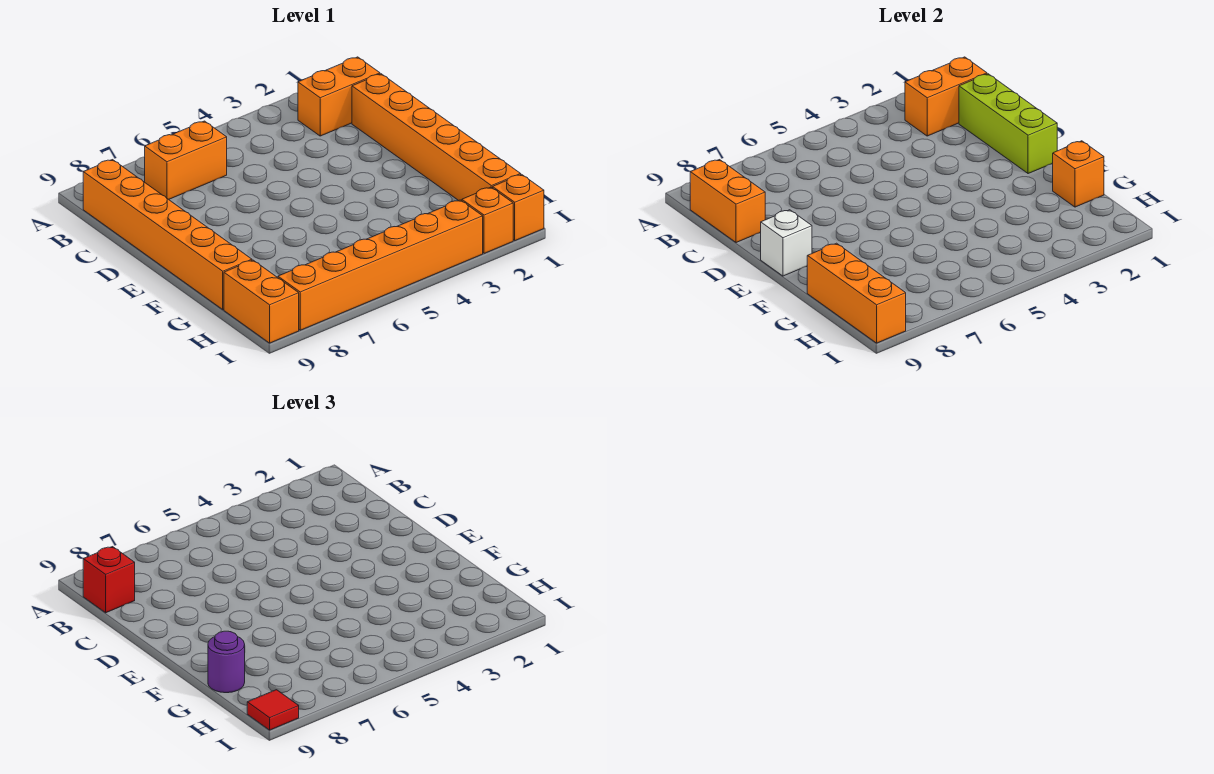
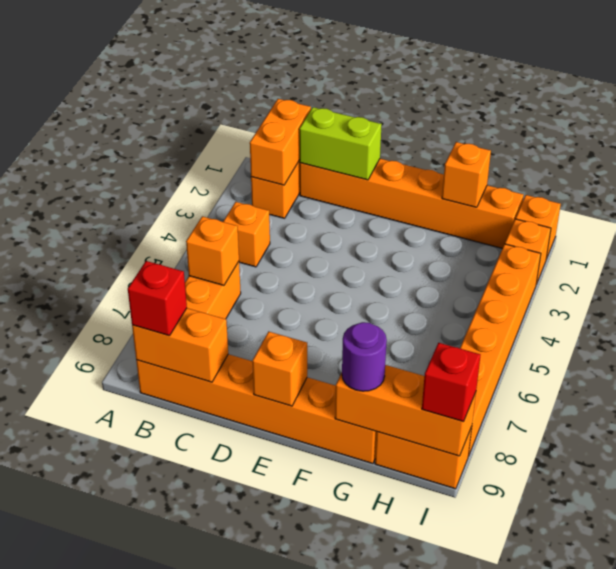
none -> orange 1x1 brick [223,202,270,267]
none -> orange 1x1 brick [186,216,239,285]
lime 1x3 brick [959,74,1057,174] -> lime 1x2 brick [300,107,382,180]
white 1x1 brick [761,210,812,276] -> orange 1x1 brick [252,332,307,406]
red 1x1 tile [247,690,299,730] -> red 1x1 brick [422,343,480,422]

